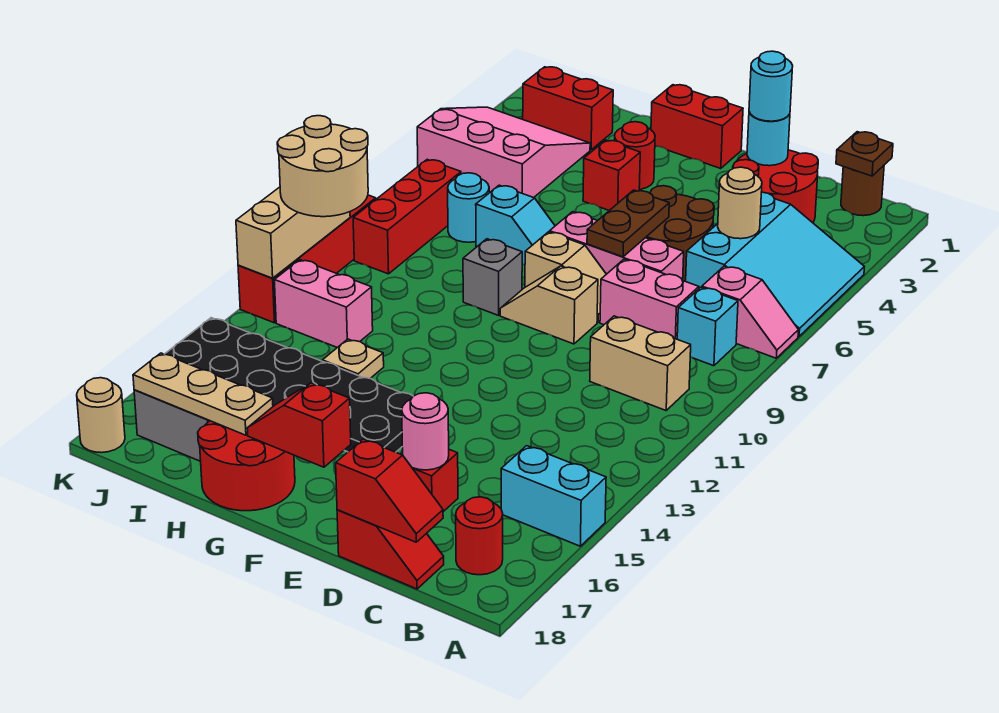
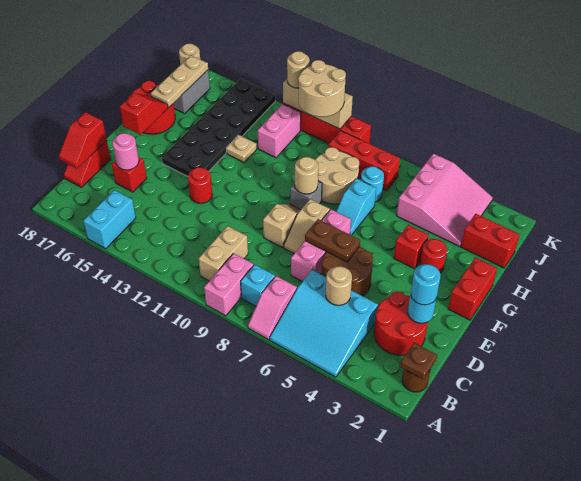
red 1x1 round brick [456,497,503,575] -> red 1x1 round brick moved to [188,167,212,203]
pink 1x2 brick [600,259,699,339] -> pink 1x2 brick moved to [204,253,254,316]
none -> tan 1x1 round brick [295,157,318,194]
none -> tan 2x2 round brick [315,147,359,204]
red 1x2 brick [523,67,613,150] -> red 1x2 brick turned to [461,214,520,268]
none -> tan 1x1 round brick [287,51,310,88]

